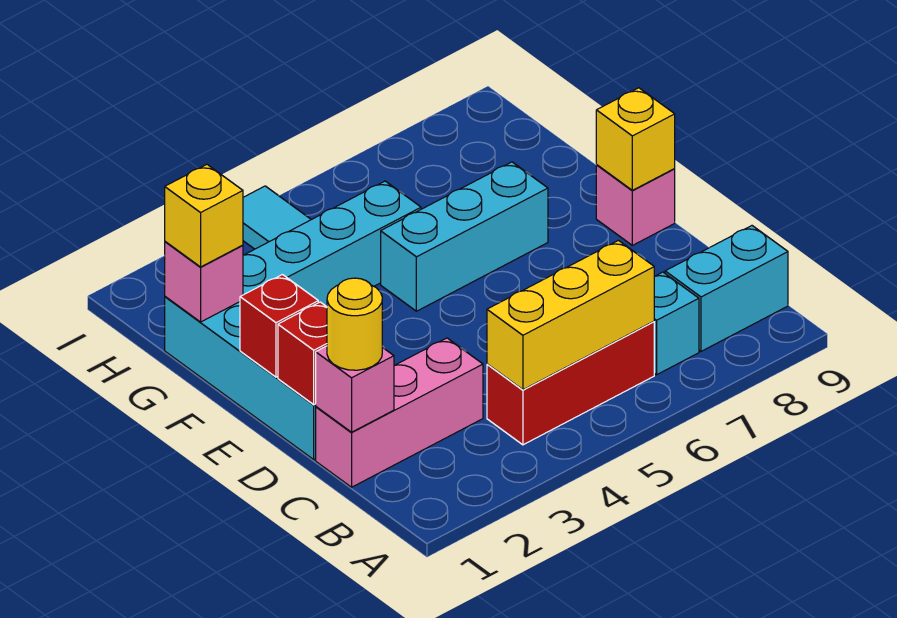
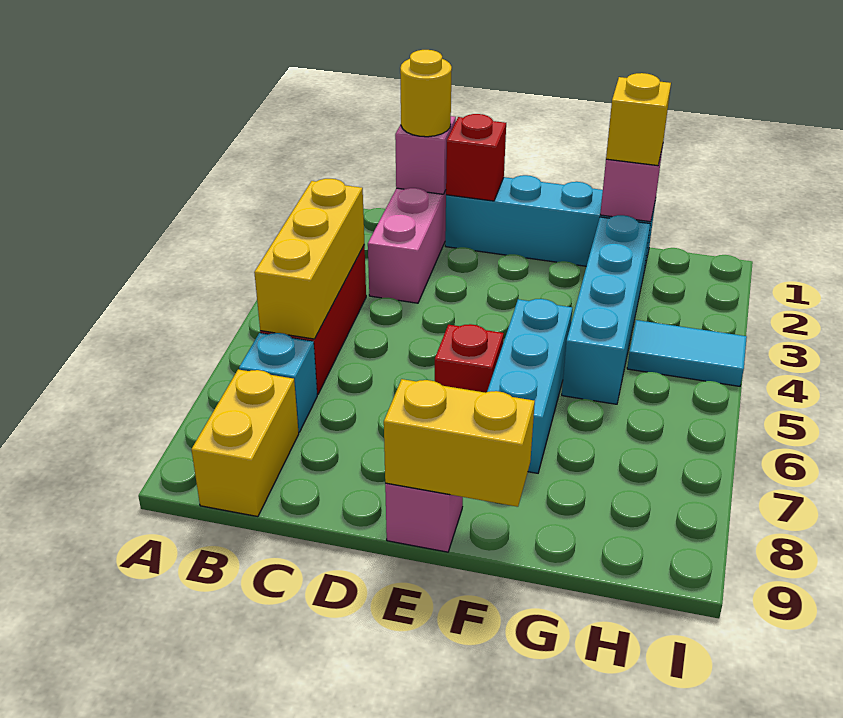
cyan 1x2 brick [665,226,788,351] -> yellow 1x2 brick [191,369,299,517]
red 1x1 brick [240,275,318,377] -> red 1x1 brick moved to [435,324,504,393]
yellow 1x1 brick [596,88,675,190] -> yellow 1x2 brick [384,379,535,507]

